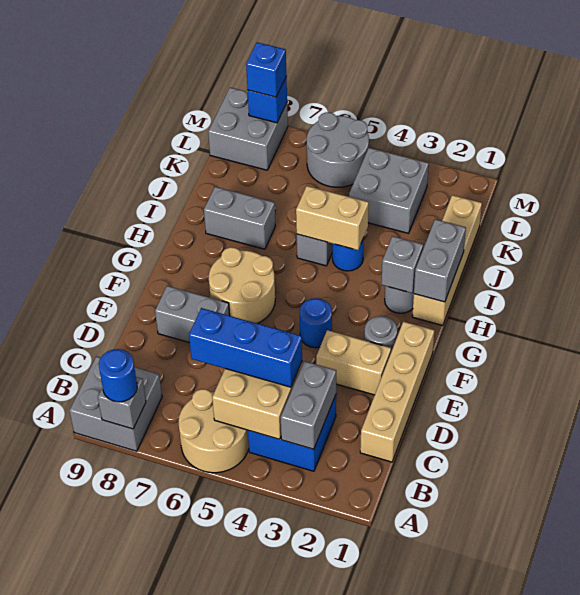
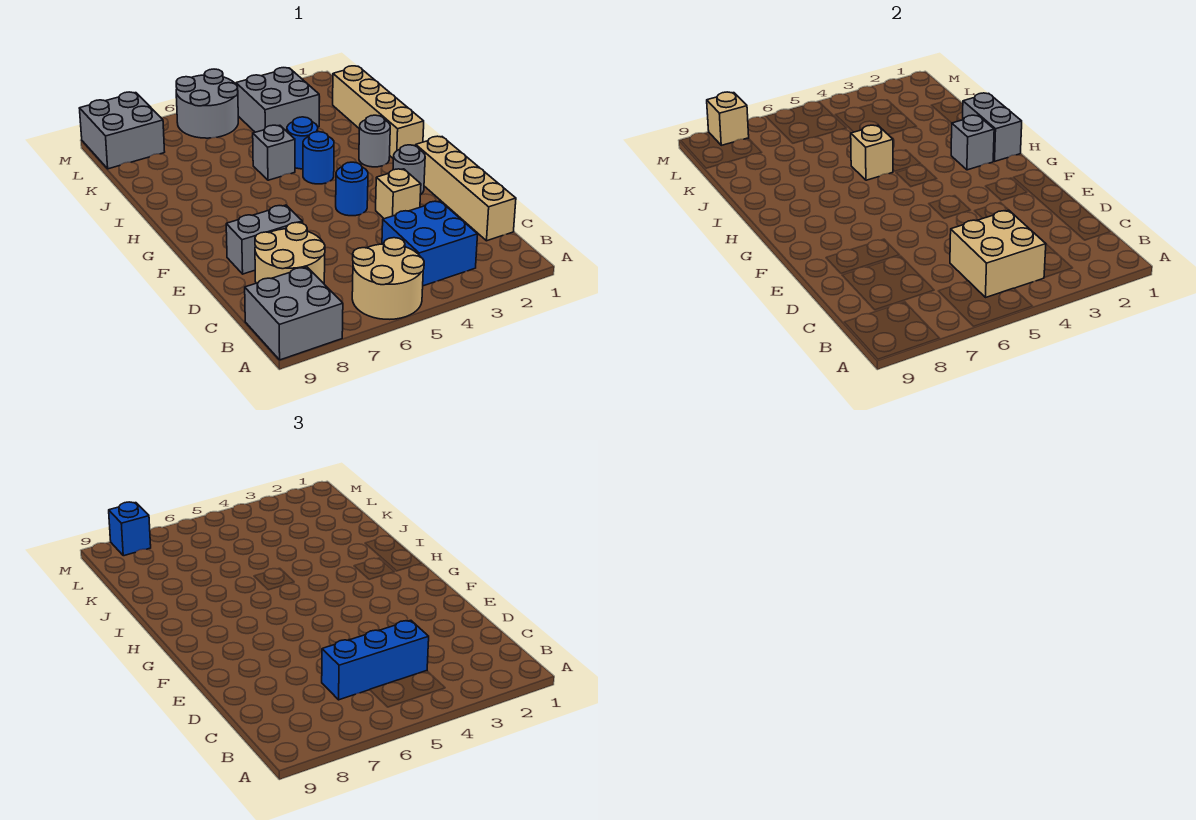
grey 1x1 brick [98,377,146,429] -> none
blue 1x1 round brick [99,349,137,402] -> blue 1x1 round brick moved to [303,132,334,184]
grey 1x2 brick [281,361,336,449] -> none
tan 1x2 brick [316,330,391,395] -> tan 1x1 brick [376,169,421,219]
tan 2x2 round brick [209,247,275,324] -> tan 2x2 round brick moved to [255,222,325,283]
tan 1x2 brick [296,186,369,250] -> tan 1x1 brick [851,125,893,180]
grey 1x2 brick [204,187,275,249] -> none
blue 1x1 brick [248,76,287,123] -> tan 1x1 brick [707,92,749,145]

